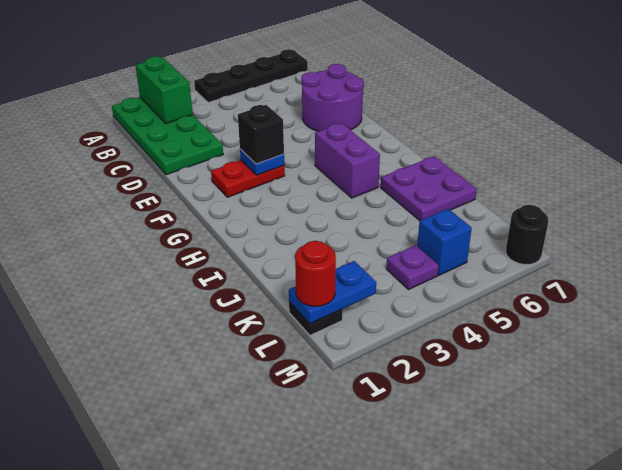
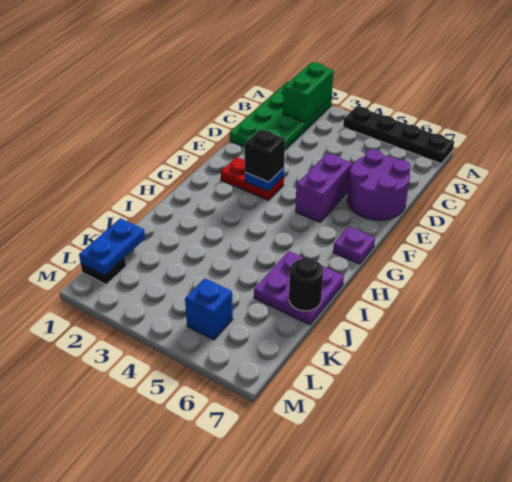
purple 1x2 brick [315,123,380,198] -> purple 1x2 brick moved to [295,153,352,222]
blue 1x2 plate [289,261,376,324] -> blue 1x2 plate turned to [79,218,145,275]
red 1x1 round brick [295,241,336,307] -> none
purple 1x1 plate [386,245,439,290] -> purple 1x1 plate moved to [333,227,375,264]
black 1x1 round brick [506,205,548,265] -> black 1x1 round brick moved to [289,258,323,311]

